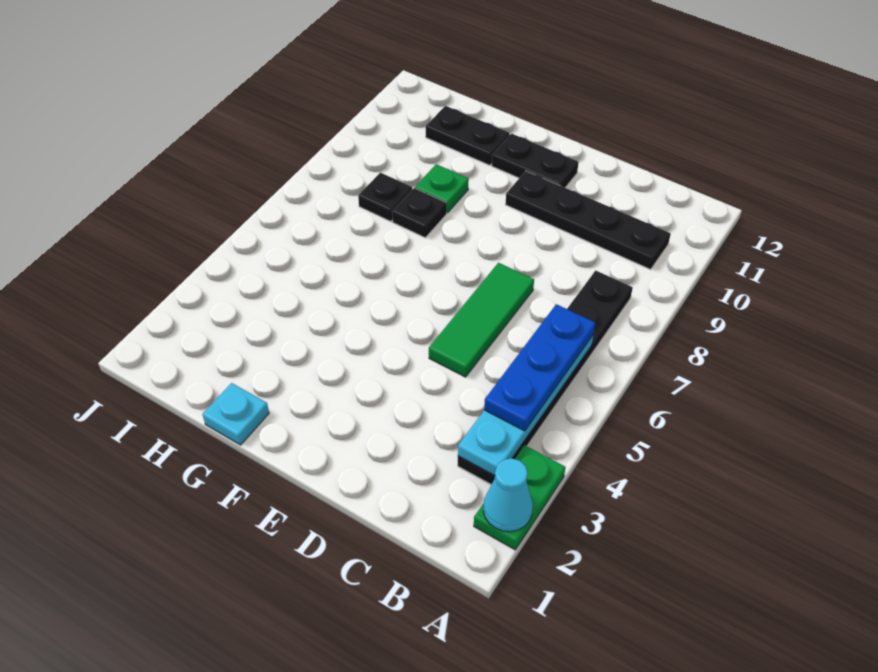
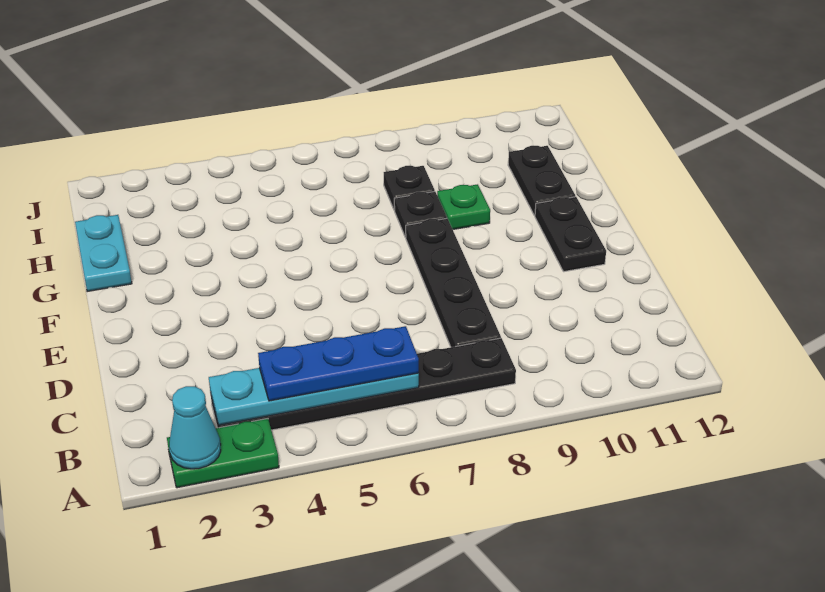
black 1x4 plate [505,171,671,269] -> black 1x4 plate moved to [406,218,501,347]
green 1x3 tile [429,263,534,377] -> none
cyan 1x1 plate [202,383,269,445] -> cyan 1x2 plate [75,215,132,292]

